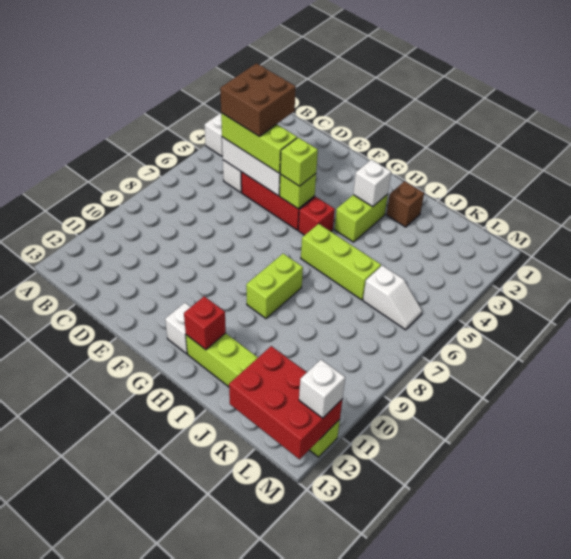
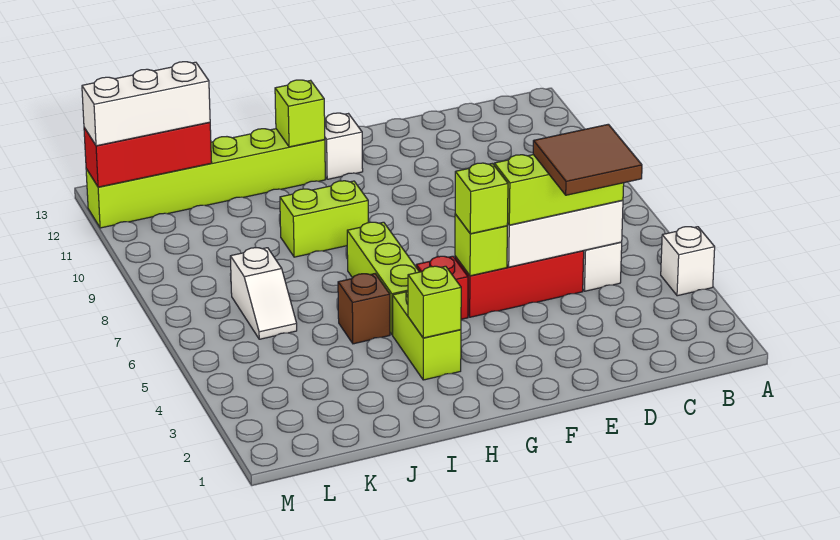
brown 2x2 brick [220,63,296,136] -> brown 2x2 tile [533,124,642,195]
white 1x1 brick [353,160,391,207] -> lime 1x1 brick [408,266,461,338]
lime 1x3 brick [301,224,381,300] -> lime 1x3 brick turned to [347,222,419,335]
lime 1x2 brick [246,254,303,319] -> lime 1x2 brick turned to [280,181,368,257]
red 1x1 brick [184,296,226,350] -> lime 1x1 brick [275,80,325,147]
brown 1x1 brick [387,181,424,227] -> brown 1x1 brick moved to [338,274,390,344]
white 1x2 slope [363,265,422,330] -> white 1x2 slope turned to [230,248,297,339]
red 2x3 brick [229,346,342,459] -> red 1x3 brick [84,122,212,187]
white 1x1 brick [299,360,345,418] -> white 1x3 brick [82,62,210,146]

